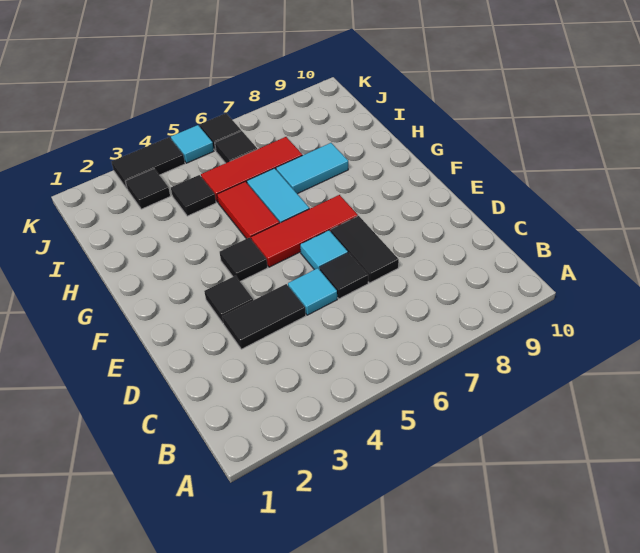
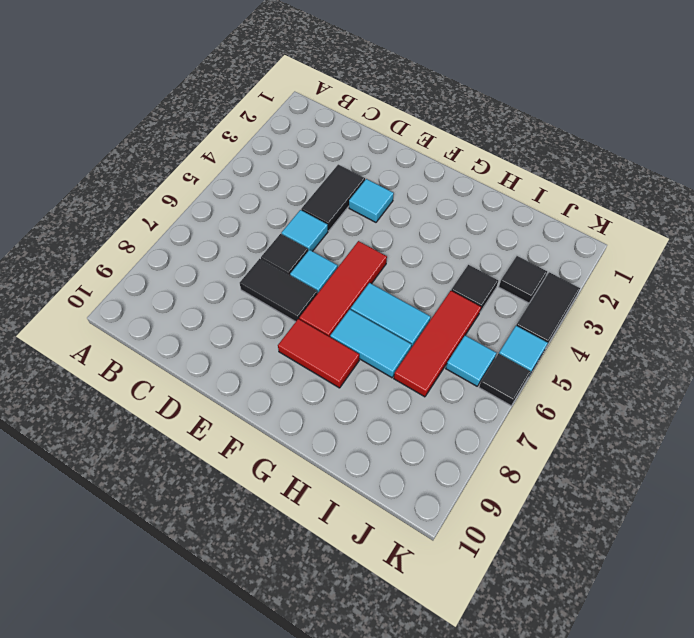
black 1x1 tile [204,276,253,323] -> cyan 1x1 tile [349,179,394,222]
black 1x1 tile [220,238,267,281] -> none
red 1x2 tile [217,182,279,239] -> red 1x2 tile moved to [278,319,359,388]
cyan 1x2 tile [276,143,348,194] -> cyan 1x2 tile turned to [330,309,412,378]
black 1x1 tile [215,131,257,163] -> cyan 1x1 tile [446,336,496,386]

